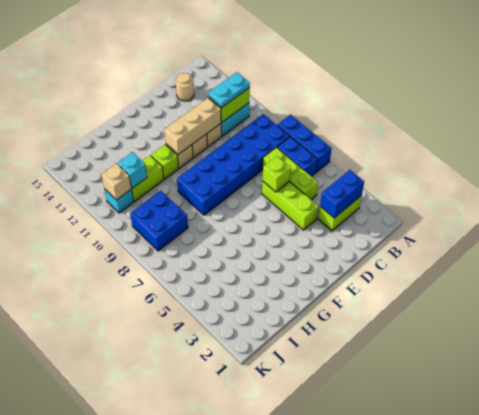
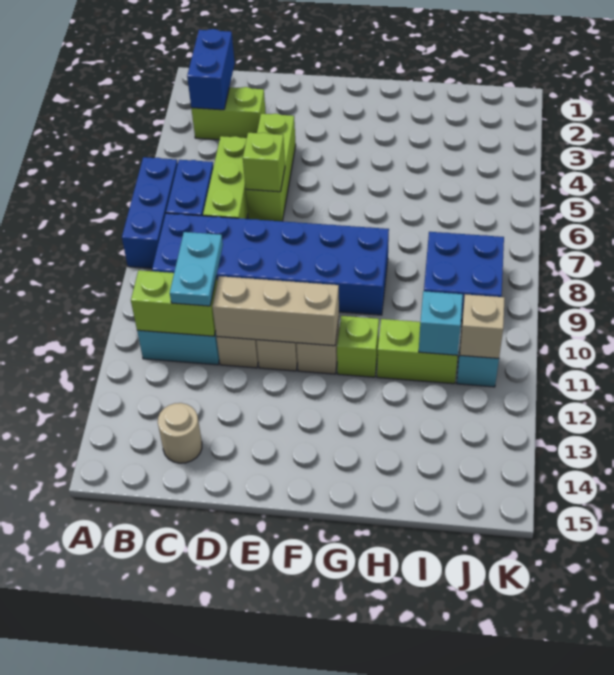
blue 1x2 brick [320,170,364,218] -> blue 1x2 brick turned to [187,29,235,110]
cyan 1x2 plate [209,72,250,108] -> cyan 1x2 plate turned to [170,232,223,306]

